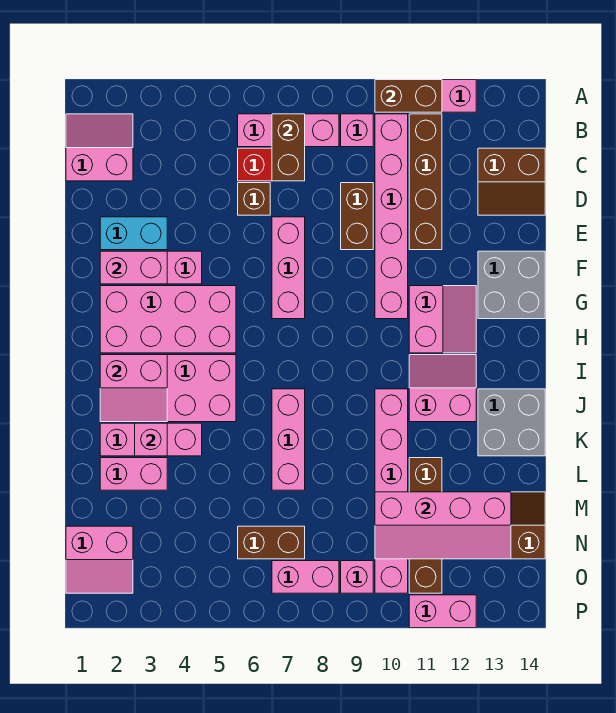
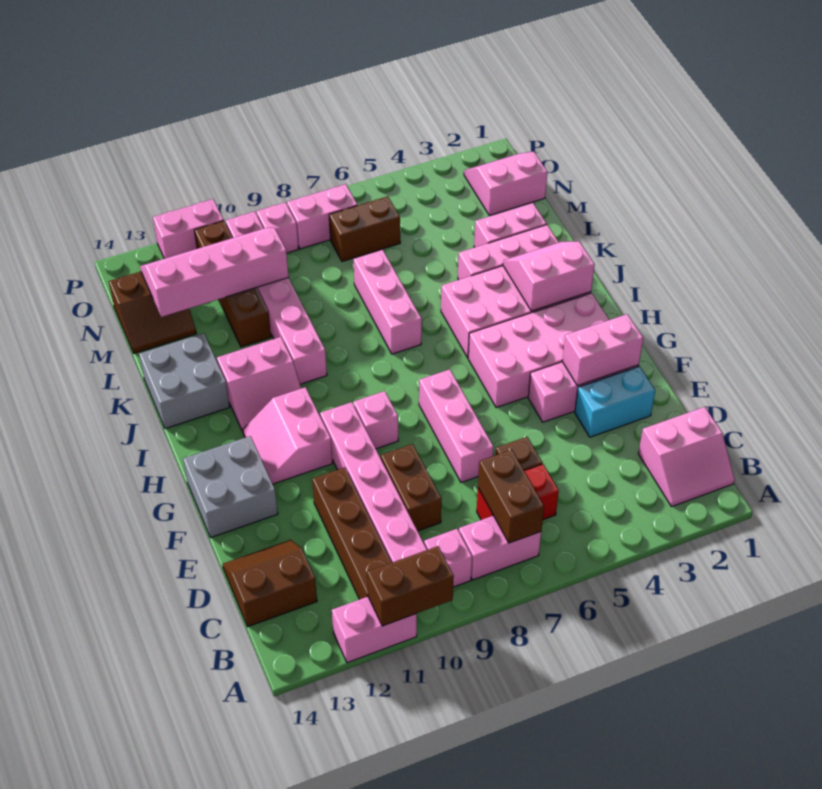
pink 1x3 brick [238,114,339,147] -> pink 1x2 brick [459,516,541,580]
pink 1x1 brick [135,423,167,456] -> pink 1x1 brick moved to [354,391,398,449]

